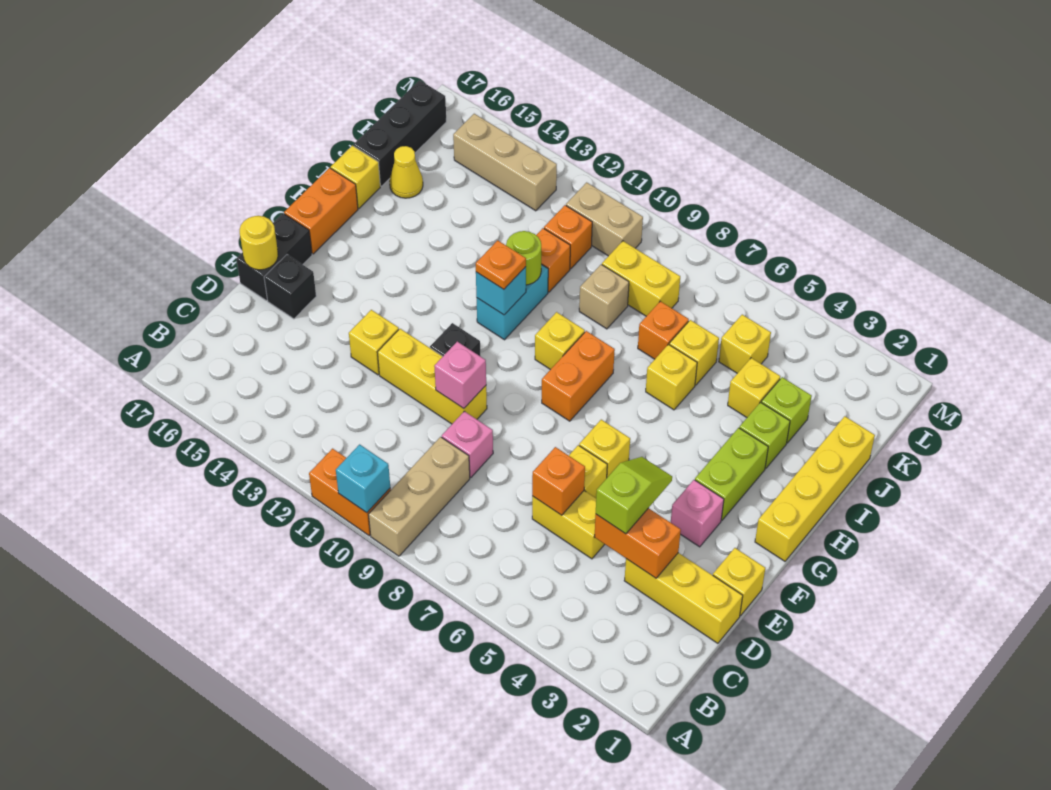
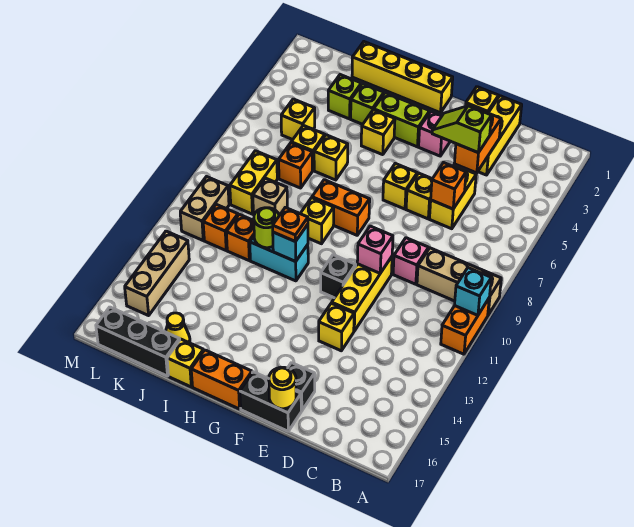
yellow 1x1 brick [728,358,780,417] -> yellow 1x1 brick moved to [361,110,395,155]

